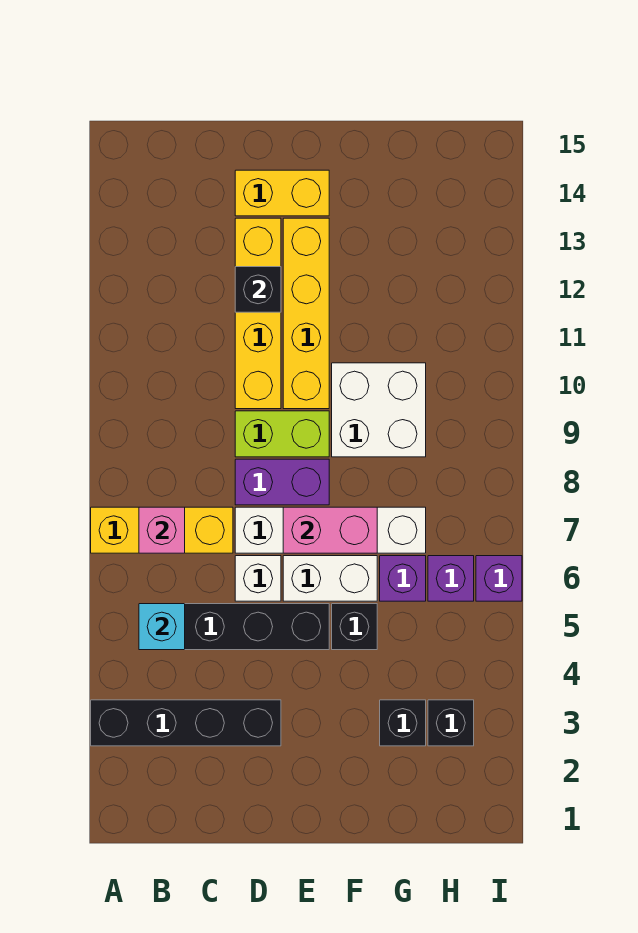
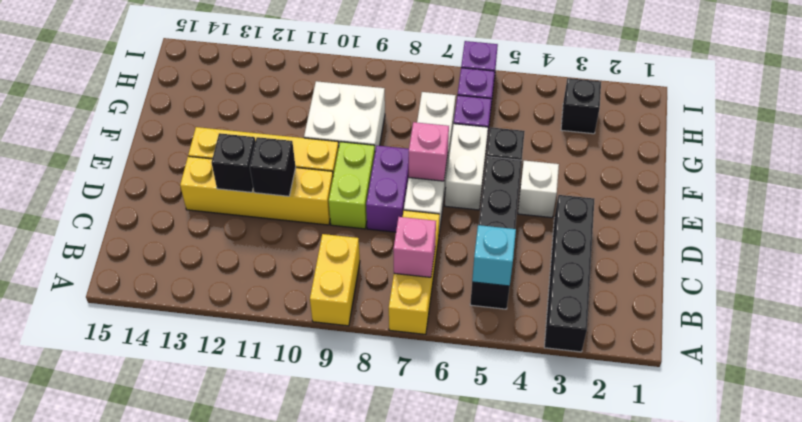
white 1x1 brick [235,556,281,601] -> white 1x1 brick moved to [518,161,559,218]
yellow 1x2 brick [235,170,329,216] -> yellow 1x2 brick moved to [310,234,360,326]
pink 1x2 brick [283,507,377,553] -> pink 1x1 brick [409,122,449,181]
black 1x1 brick [380,700,426,746] -> black 1x1 brick moved to [250,137,296,196]

